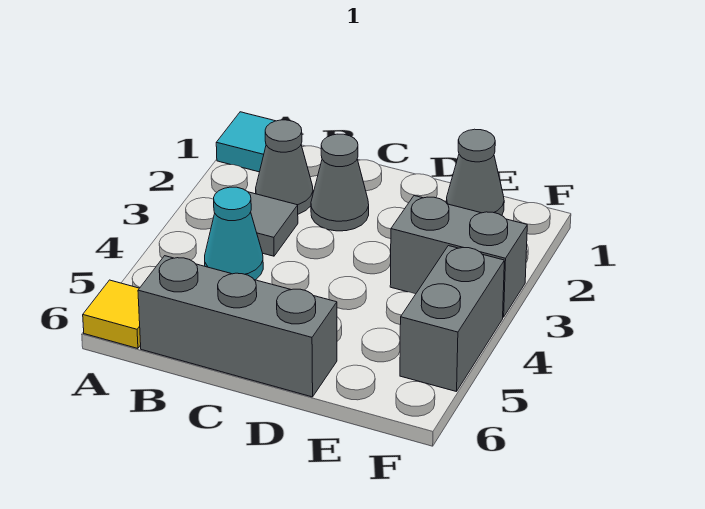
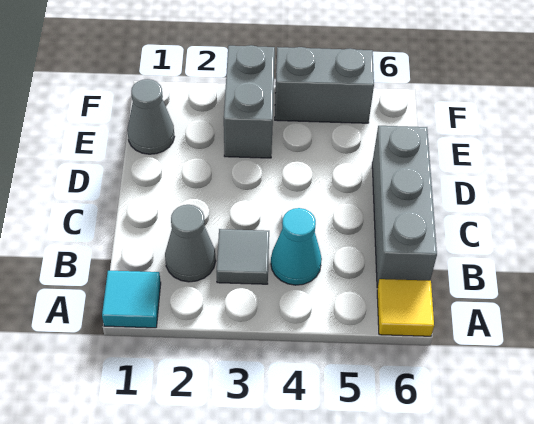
grey 1x1 cone [311,134,369,231] -> none

